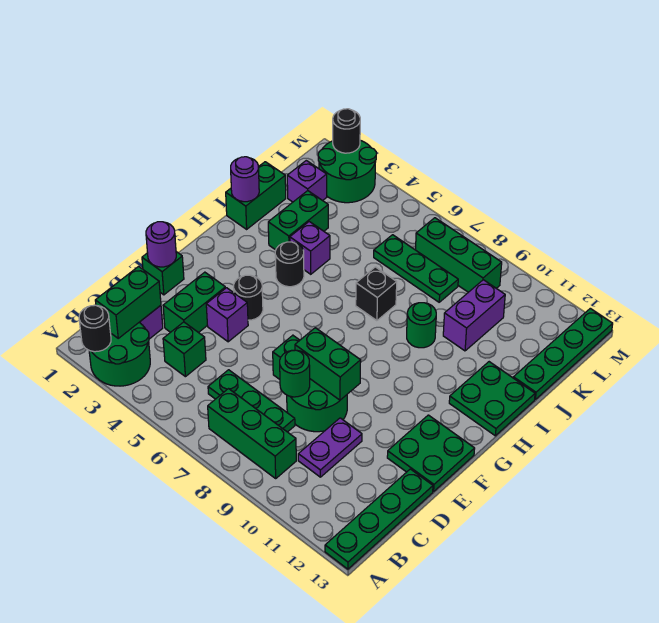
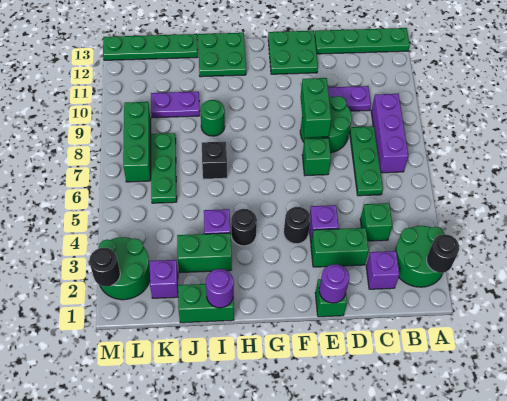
green 1x2 brick [95,266,161,338] -> none
green 1x3 brick [208,389,296,478] -> purple 1x3 brick [371,94,408,173]
green 1x1 round brick [280,350,310,397] -> none
purple 1x2 brick [443,280,505,351] -> purple 1x2 plate [151,92,200,118]

